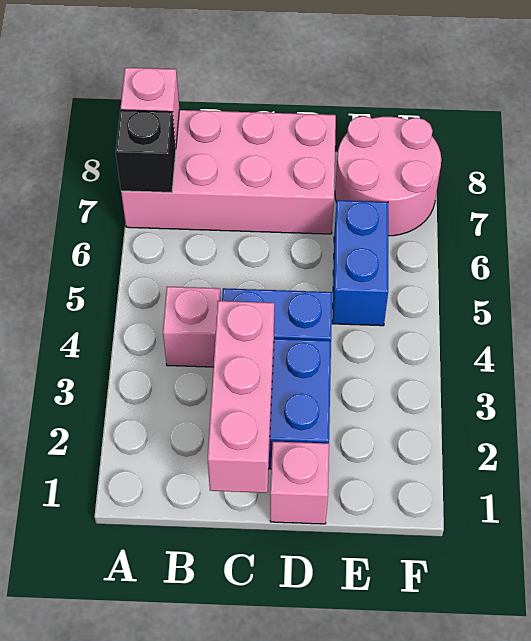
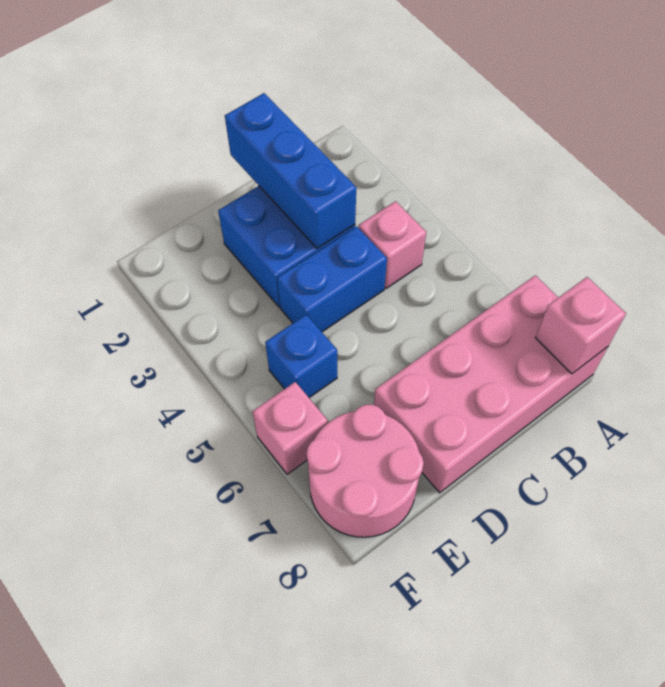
black 1x1 brick [116,110,176,192] -> none
pink 1x3 brick [208,301,274,493] -> blue 1x3 brick [225,93,356,249]
pink 1x1 brick [270,441,329,524] -> pink 1x1 brick moved to [253,382,327,474]
blue 1x2 brick [332,200,388,326] -> blue 1x1 brick [265,315,337,398]

